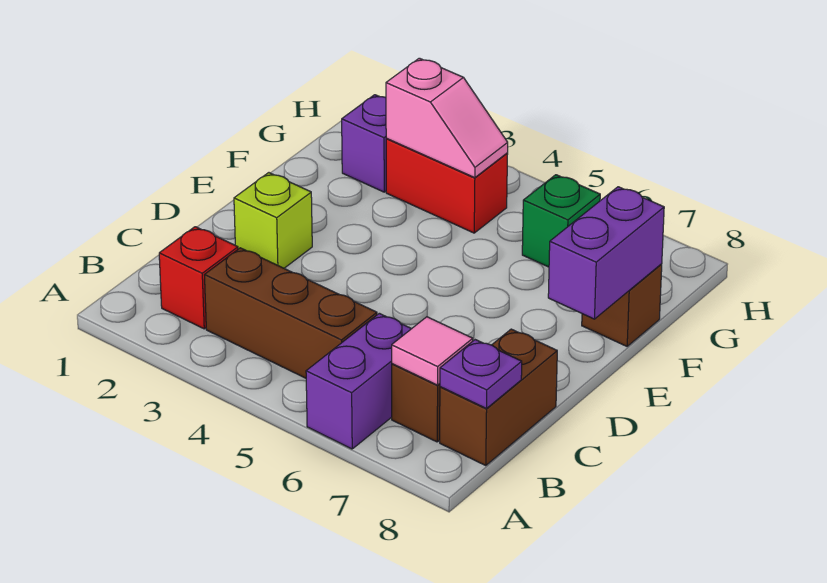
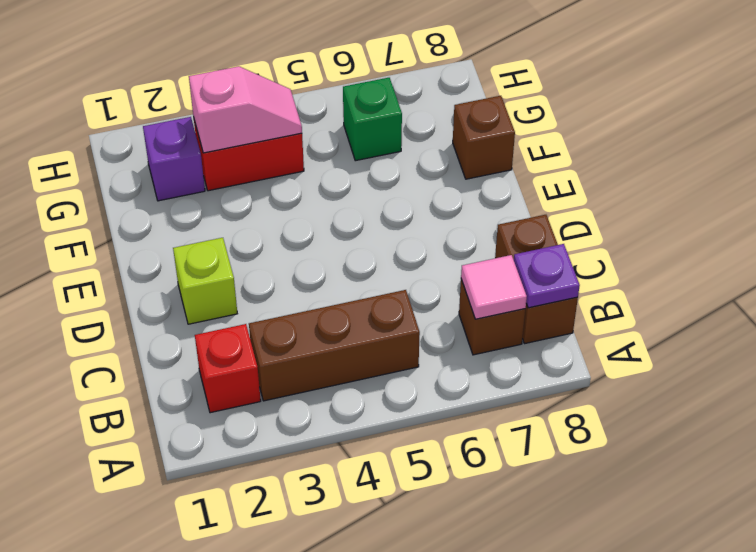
purple 1x2 brick [306,313,411,449] -> none
purple 1x2 brick [548,187,664,319] -> none

